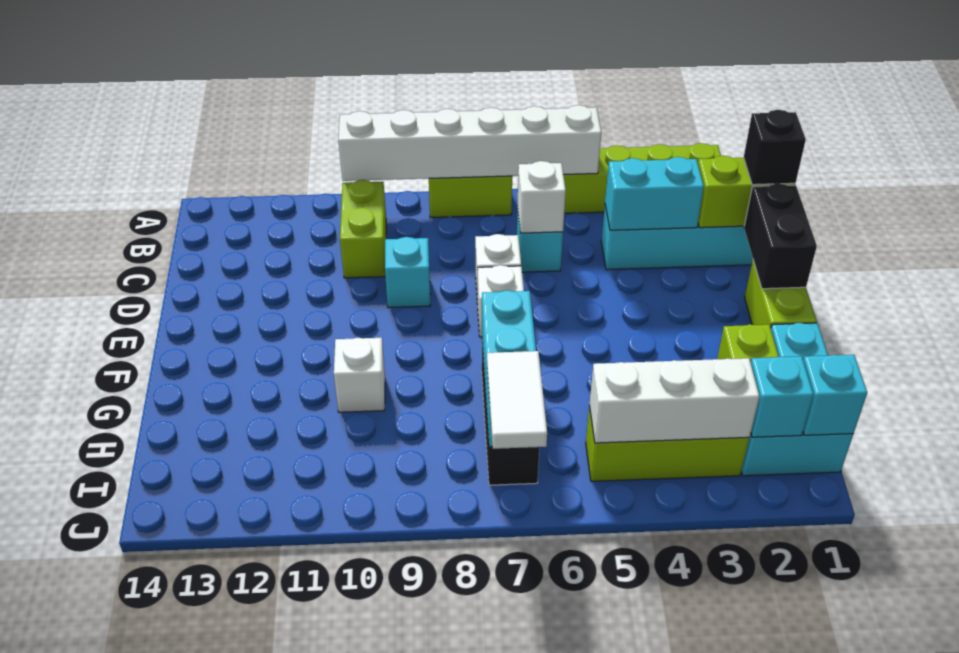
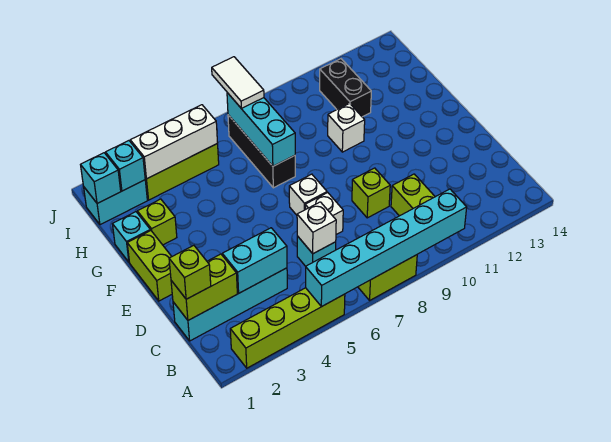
white 1x6 brick [338,105,601,181] -> cyan 1x6 brick [306,189,467,306]
black 1x1 brick [744,110,806,185] -> lime 1x1 brick [169,245,211,299]
black 1x2 brick [744,183,817,289] -> black 1x2 brick moved to [320,59,371,117]
cyan 1x1 brick [385,237,430,308] -> lime 1x1 brick [352,168,390,218]

